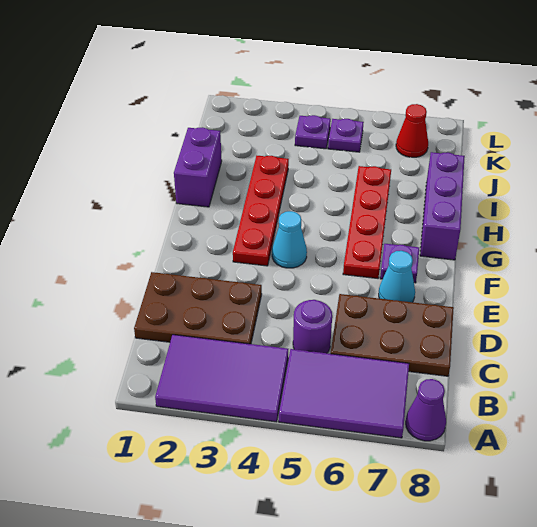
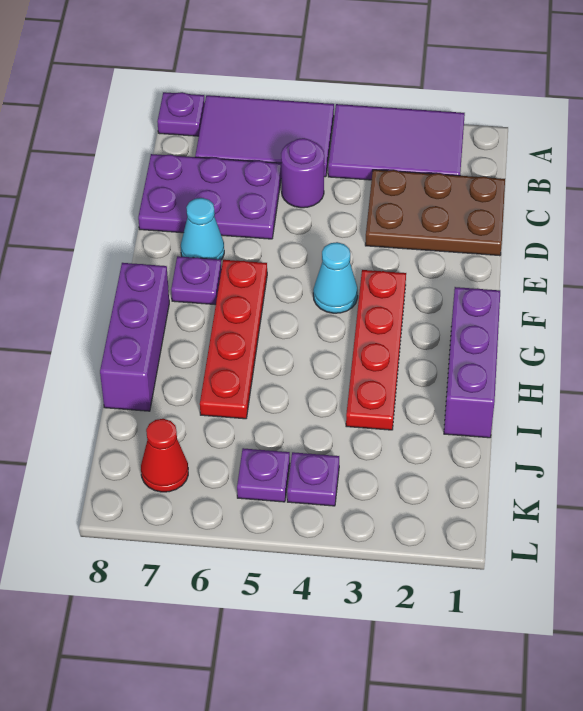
purple 1x1 cone [406,379,446,441] -> purple 1x1 plate [157,92,205,136]
brown 2x3 plate [331,294,454,376] -> purple 2x3 plate [138,154,281,239]
purple 1x2 brick [174,127,222,207] -> purple 1x3 brick [444,287,500,438]

